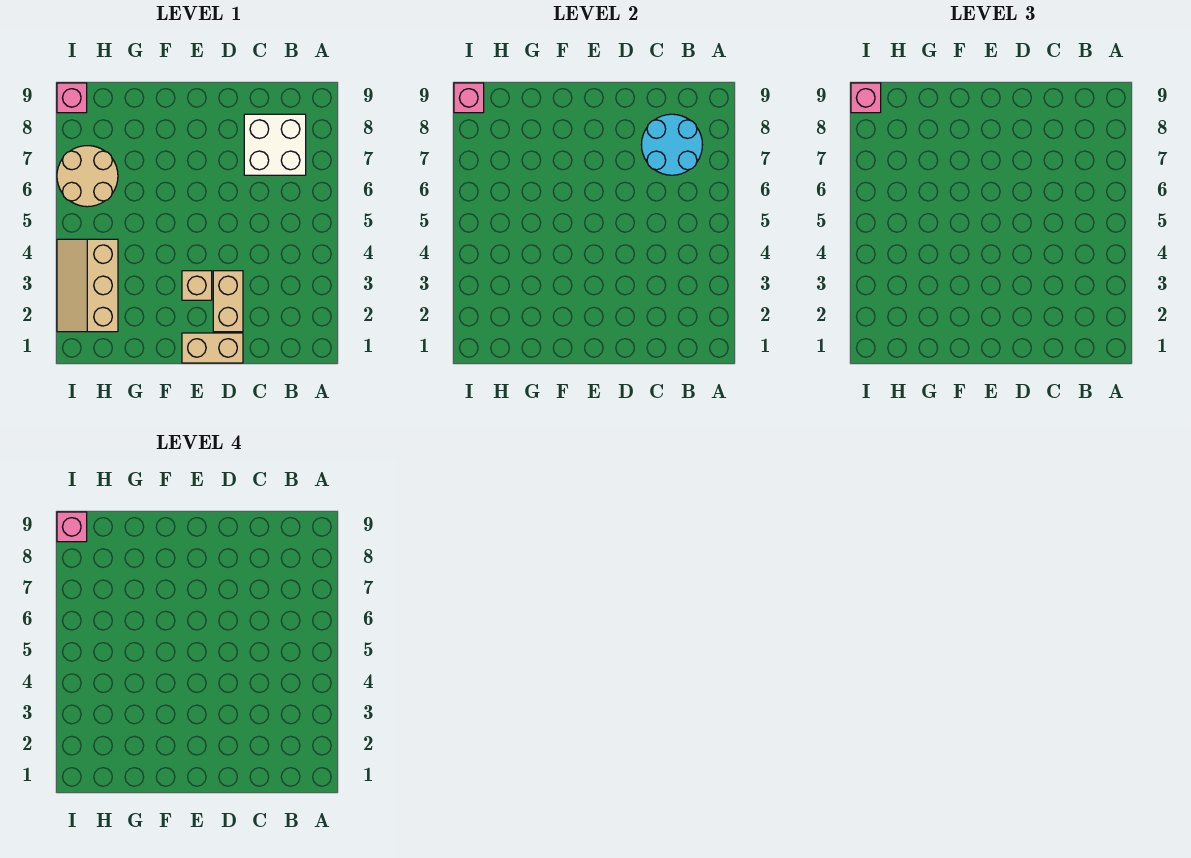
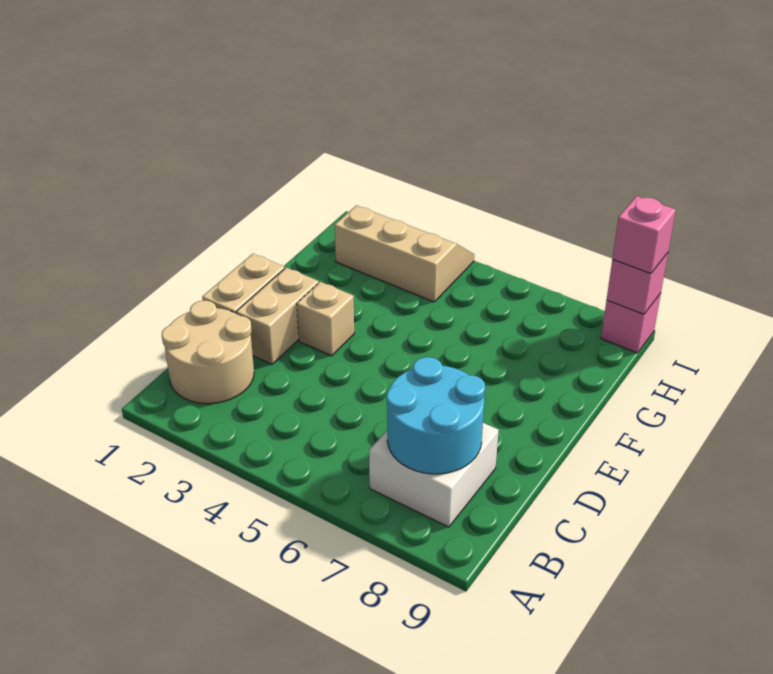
tan 1x2 brick [213,271,243,332] -> tan 1x2 brick turned to [236,268,319,364]
tan 2x2 round brick [57,146,118,207] -> tan 2x2 round brick moved to [162,301,254,404]
pink 1x1 brick [57,512,87,542] -> none

